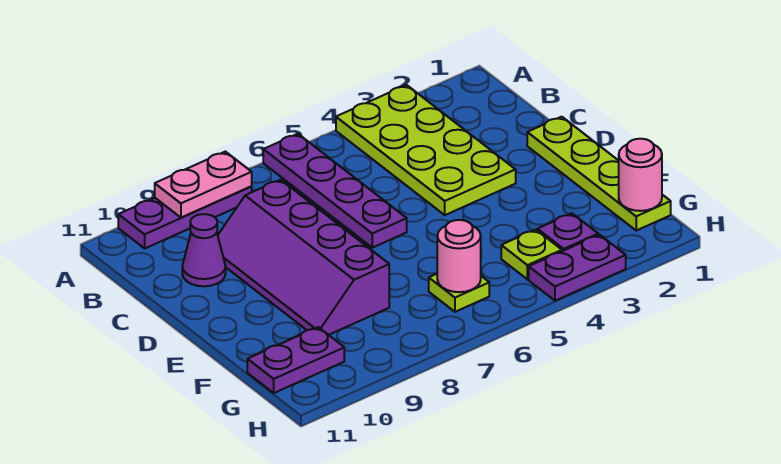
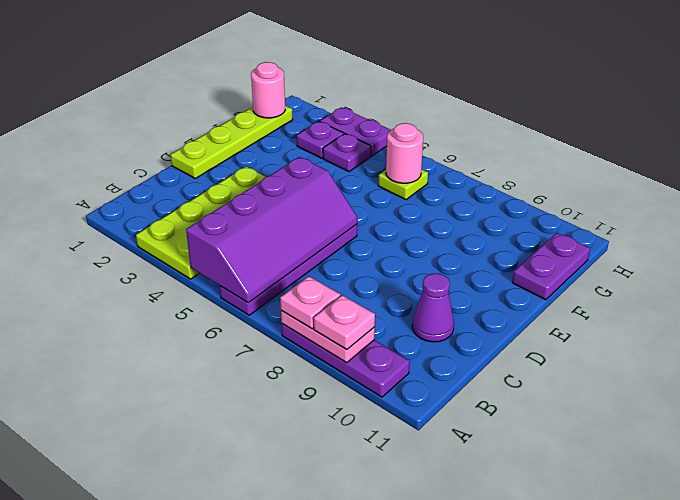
none -> pink 1x1 plate [280,276,340,329]
none -> pink 1x1 plate [314,295,375,350]
purple 2x4 slope [218,180,389,335] -> purple 2x4 slope moved to [186,157,357,303]
lime 1x1 plate [501,230,562,279] -> purple 1x1 plate [323,134,371,172]
purple 1x2 plate [247,327,344,393] -> purple 1x2 plate turned to [512,233,590,300]

